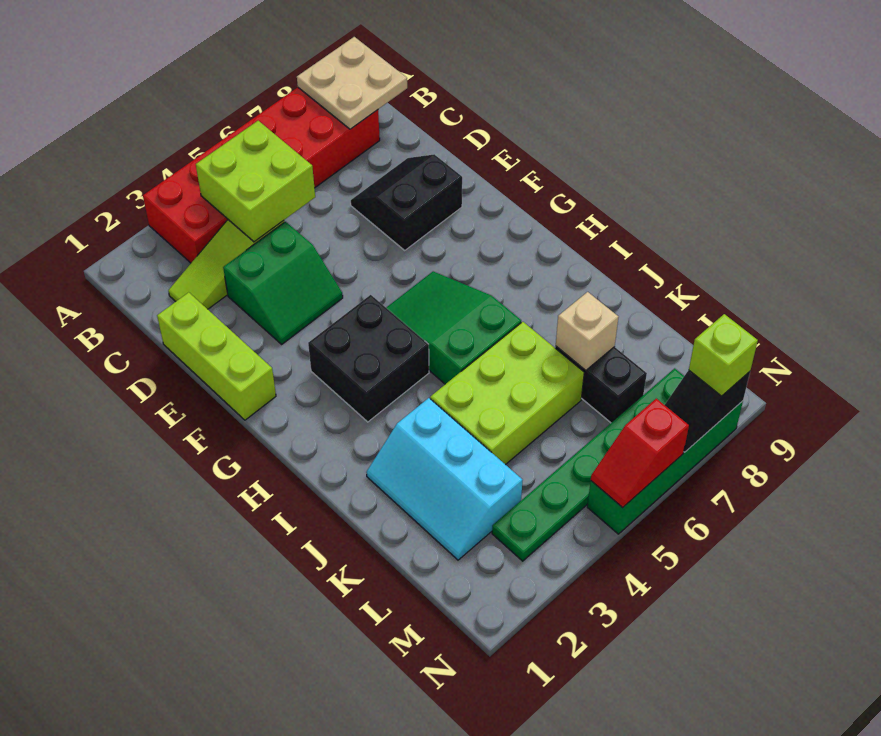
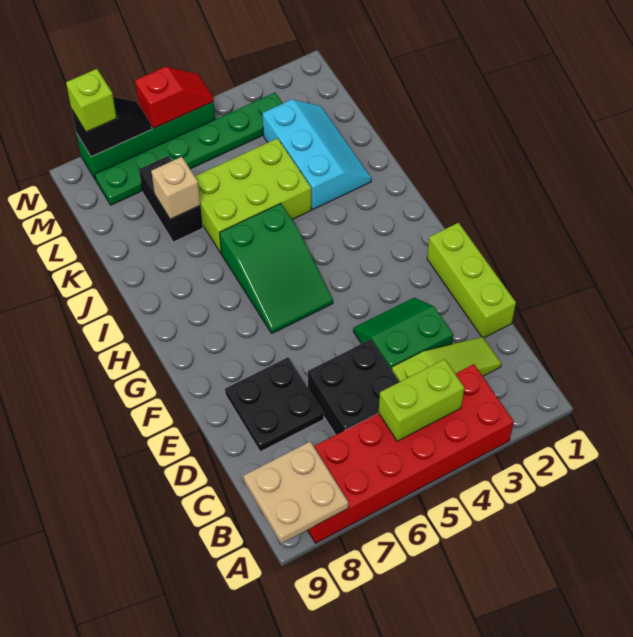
lime 2x2 brick [196,121,315,242] -> lime 1x2 brick [379,359,464,441]
black 2x2 slope [351,154,462,250] -> black 2x2 plate [225,357,324,452]
black 2x2 brick [308,295,429,422] -> black 2x2 brick moved to [308,339,399,435]

